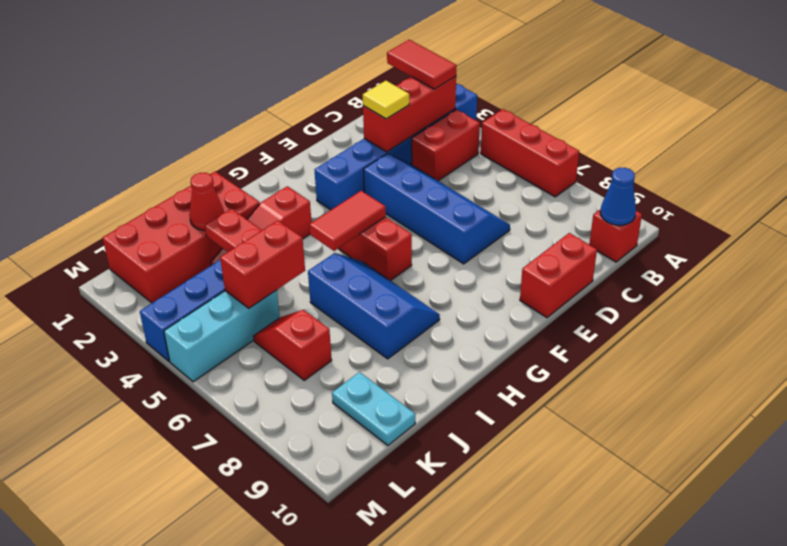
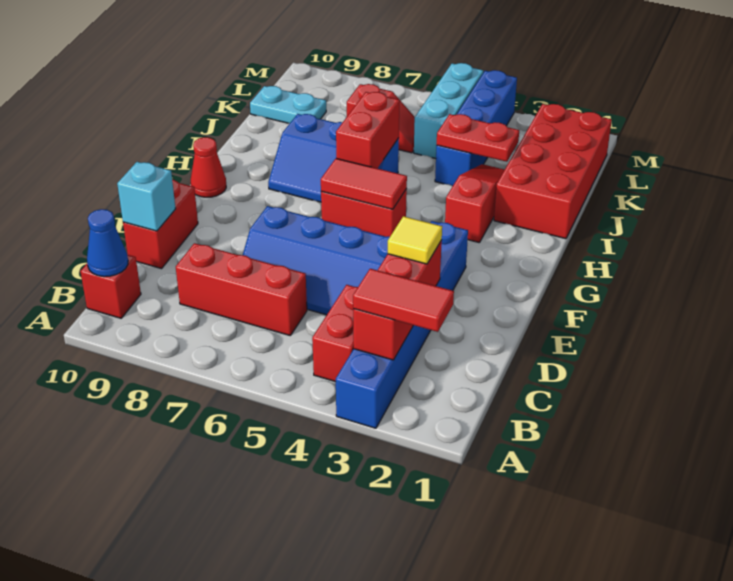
red 1x3 brick [481,109,579,197] -> red 1x3 brick moved to [176,243,307,335]
none -> cyan 1x1 brick [117,162,176,231]
red 1x2 tile [309,191,386,251] -> red 1x2 tile turned to [321,158,407,209]
red 1x1 cone [189,173,224,230] -> red 1x1 cone moved to [190,137,226,197]
red 1x2 brick [220,221,305,308] -> red 1x2 brick moved to [336,92,399,168]

